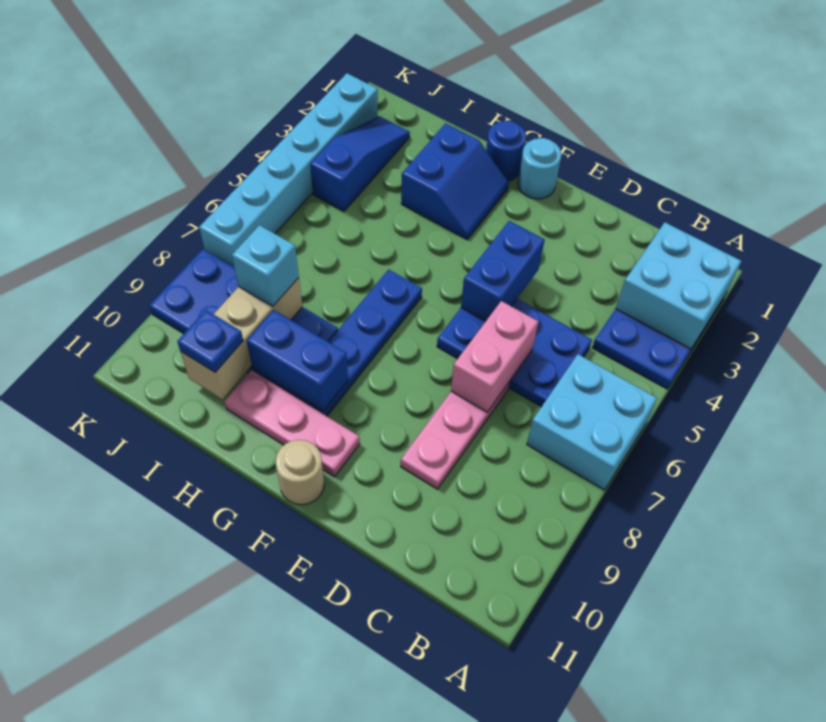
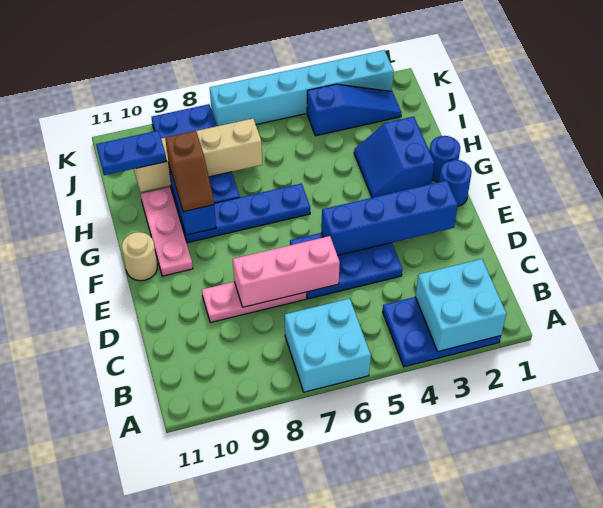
blue 2x3 plate [437,299,592,407] -> blue 2x3 plate turned to [290,233,402,299]
pink 1x2 brick [451,301,538,412] -> pink 1x3 brick [233,236,340,307]
blue 1x2 brick [461,221,545,321] -> blue 1x4 brick [321,180,458,256]
cyan 1x1 round brick [518,138,561,199] -> blue 1x1 round brick [439,160,472,206]
blue 2x2 slope [401,123,509,239] -> blue 2x2 slope turned to [354,117,434,198]
none -> brown 1x2 slope [165,131,214,212]
tan 1x3 brick [180,278,302,399] -> tan 1x4 brick [134,119,262,192]
cyan 1x1 brick [232,225,299,307] -> none
blue 1x1 plate [177,310,243,372] -> blue 1x2 plate [96,131,167,175]

